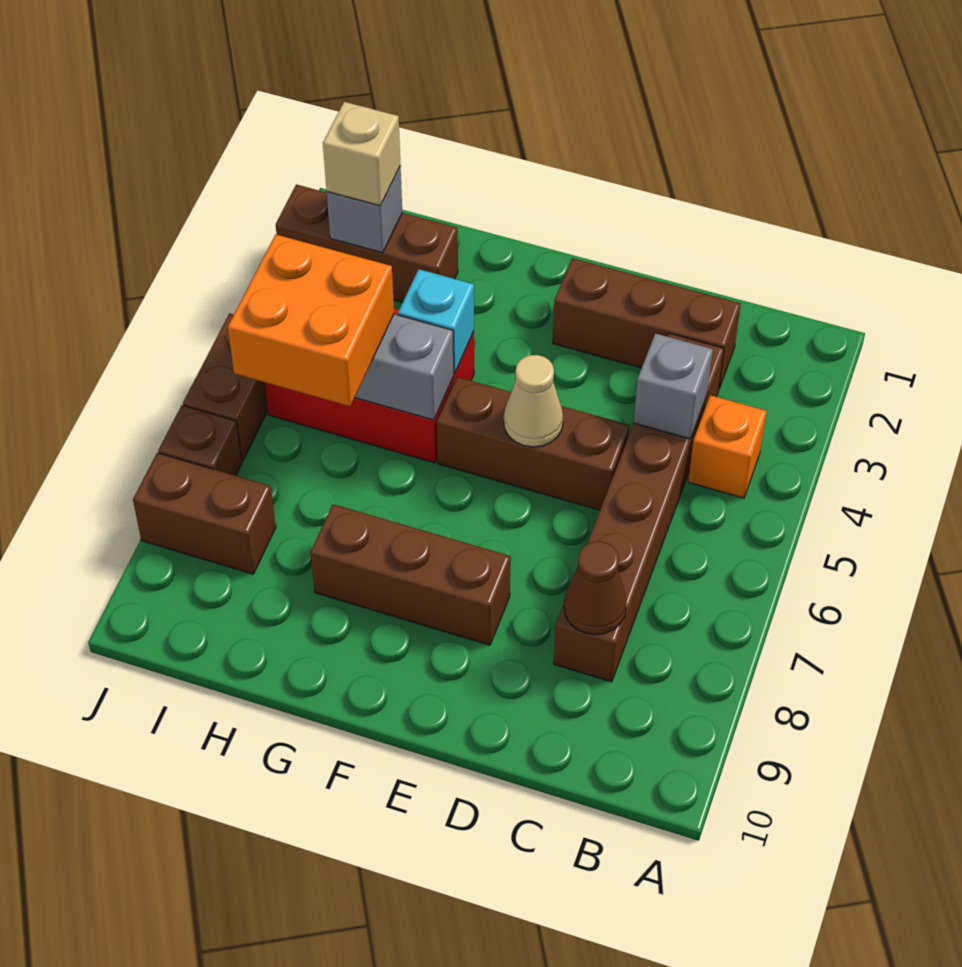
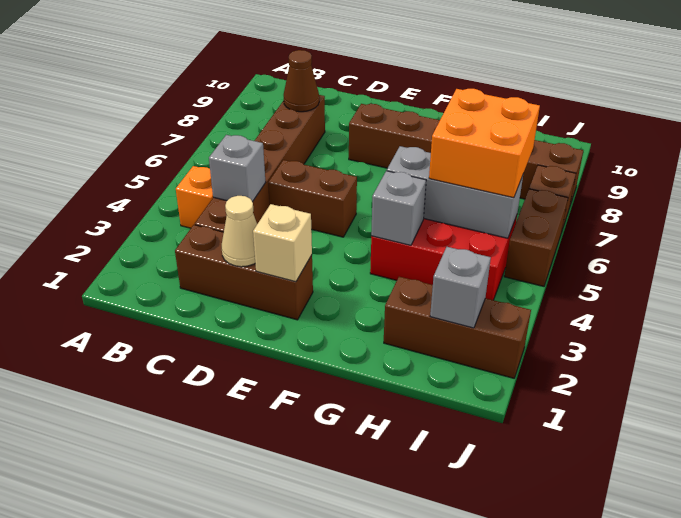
brown 1x3 brick [437,377,630,510] -> brown 1x2 brick [268,160,357,237]
tan 1x1 cone [504,355,563,447] -> tan 1x1 cone moved to [222,196,257,267]
cyan 1x1 brick [398,269,474,373] -> grey 1x1 brick [371,171,426,245]
tan 1x1 brick [323,102,400,206] -> tan 1x1 brick moved to [253,204,312,282]

